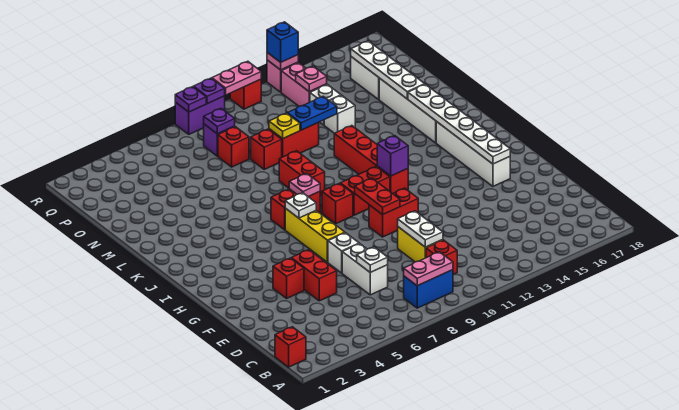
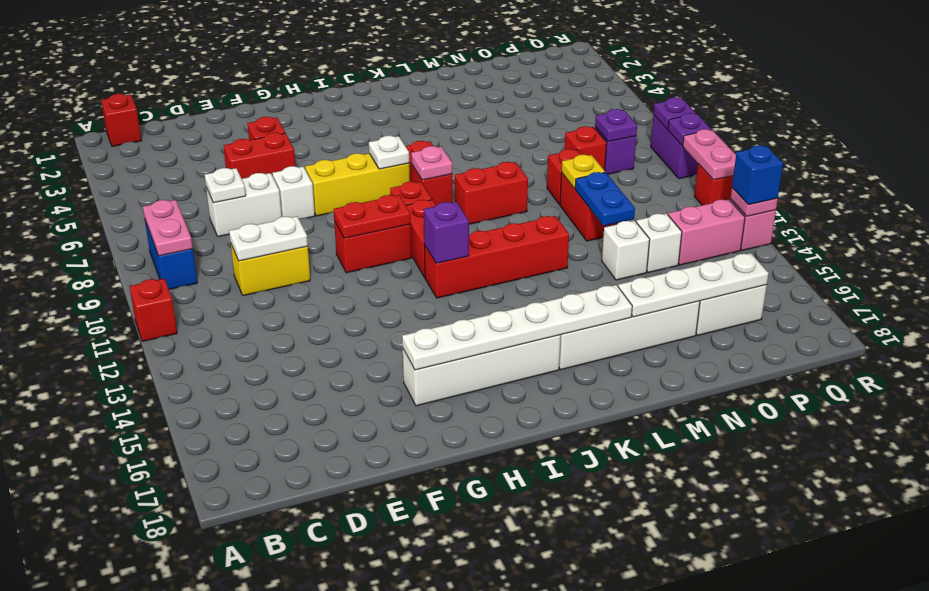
red 1x1 brick [426,240,457,274] -> red 1x1 brick moved to [129,279,177,341]
red 1x2 brick [369,188,418,237] -> red 1x2 brick turned to [334,221,411,273]
pink 1x1 plate [296,66,327,92] -> none

